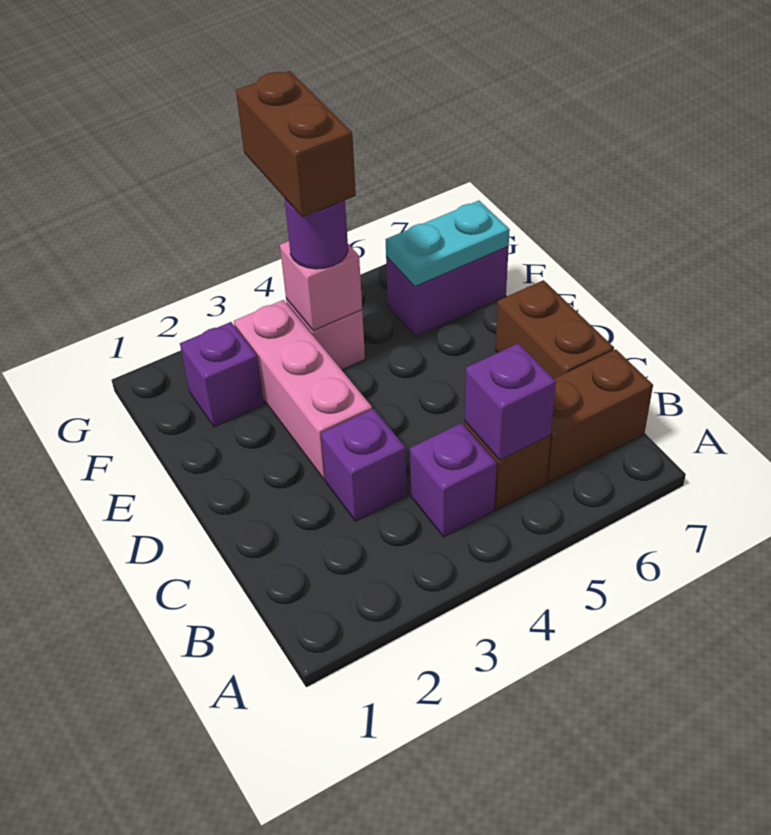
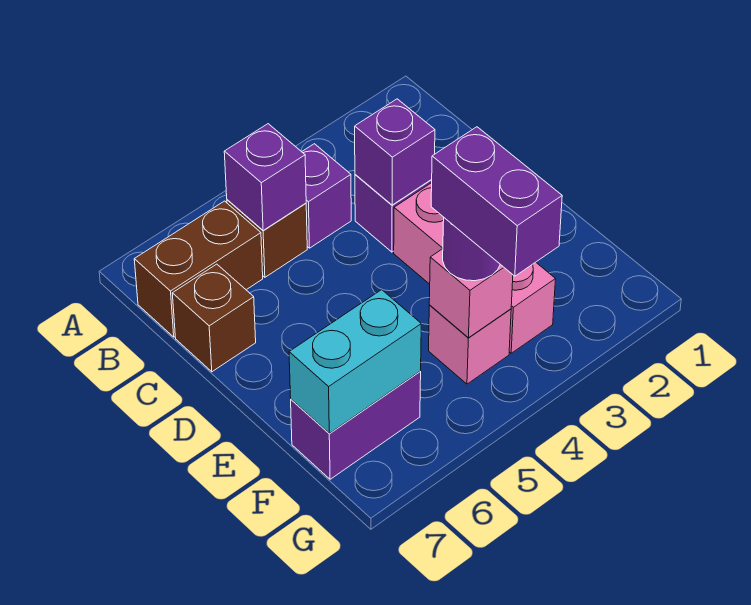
brown 1x2 brick [495,280,614,379] -> brown 1x1 brick [172,264,256,372]
purple 1x1 brick [180,322,264,427] -> purple 1x1 brick moved to [355,99,435,205]
brown 1x2 brick [236,71,356,217] -> purple 1x2 brick [431,127,562,276]
cyan 1x2 plate [385,200,510,286] -> cyan 1x2 brick [289,290,421,433]

